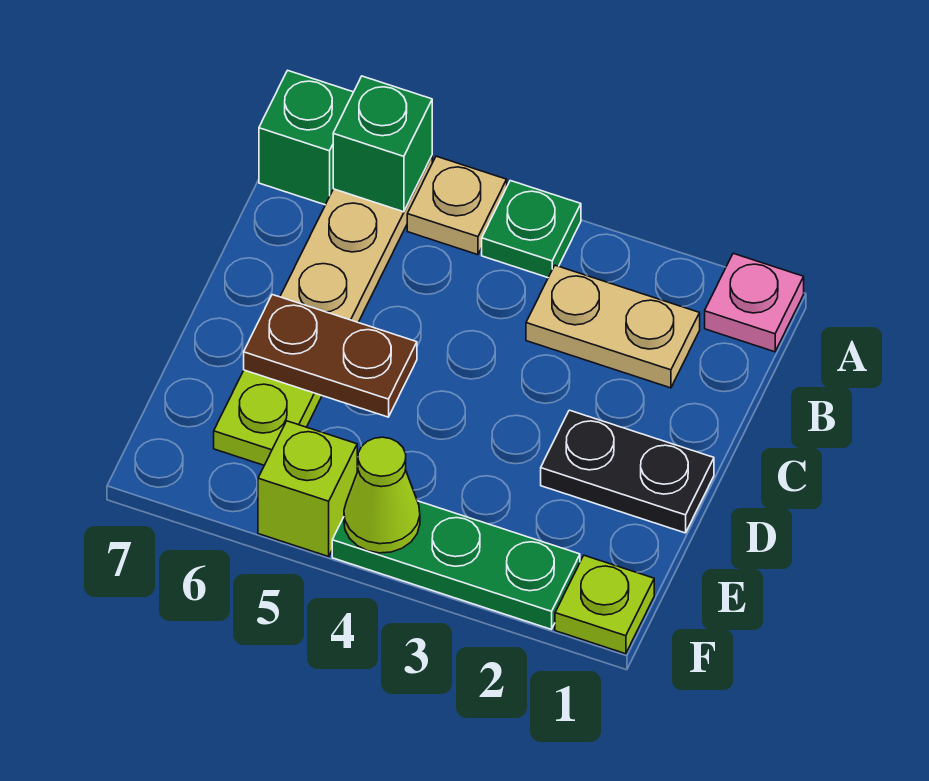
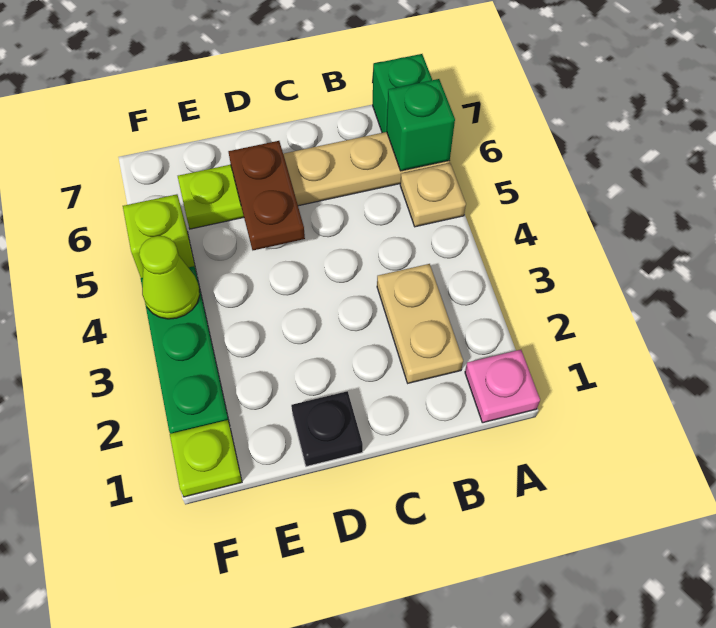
green 1x1 plate [482,181,581,278] -> none
black 1x2 plate [541,410,714,533] -> black 1x1 plate [291,391,363,467]

